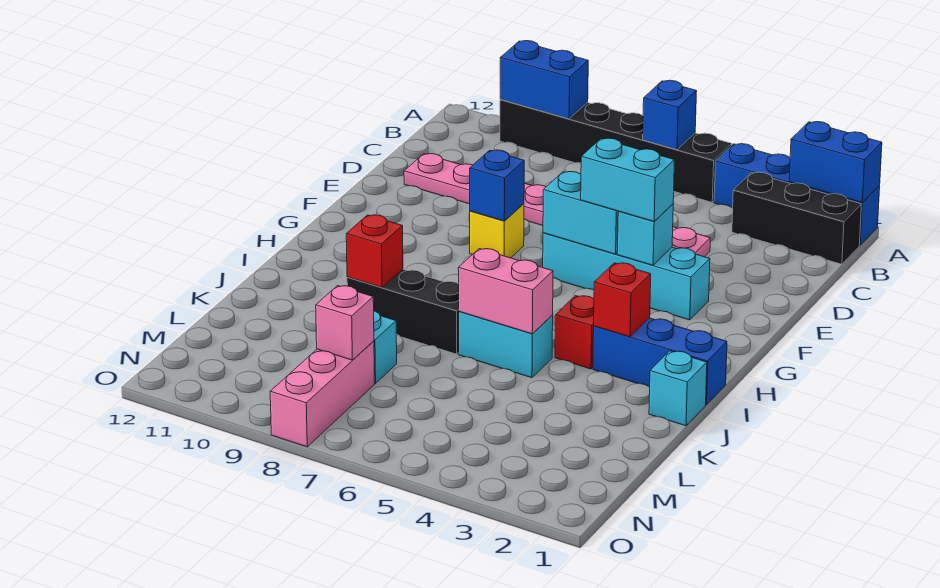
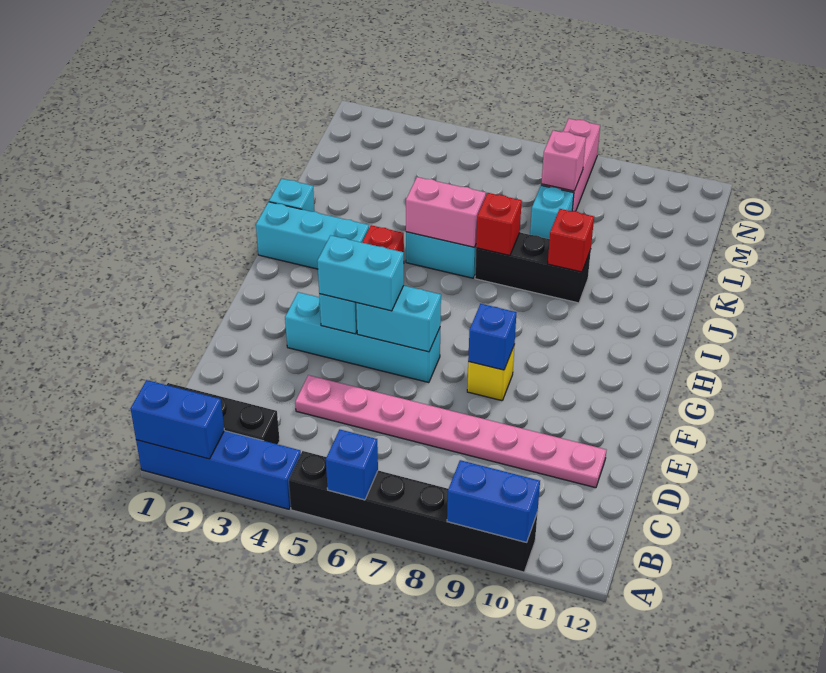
blue 1x3 brick [593,318,727,405] -> cyan 1x3 brick [256,202,369,269]
red 1x1 brick [594,263,651,337] -> red 1x1 brick moved to [476,193,522,256]

